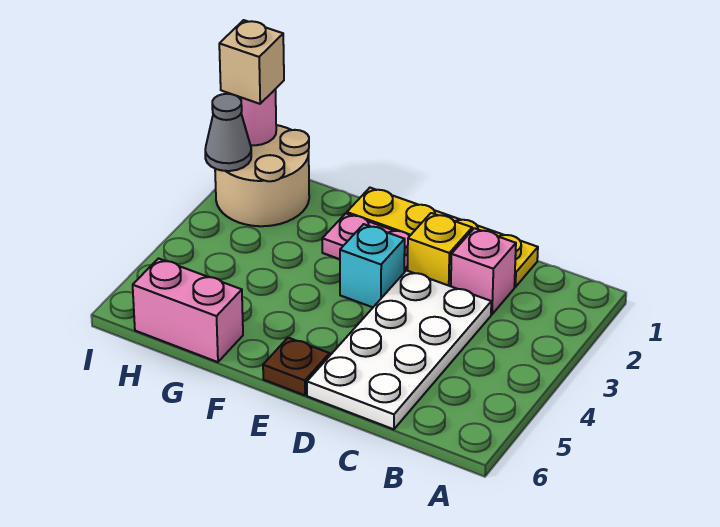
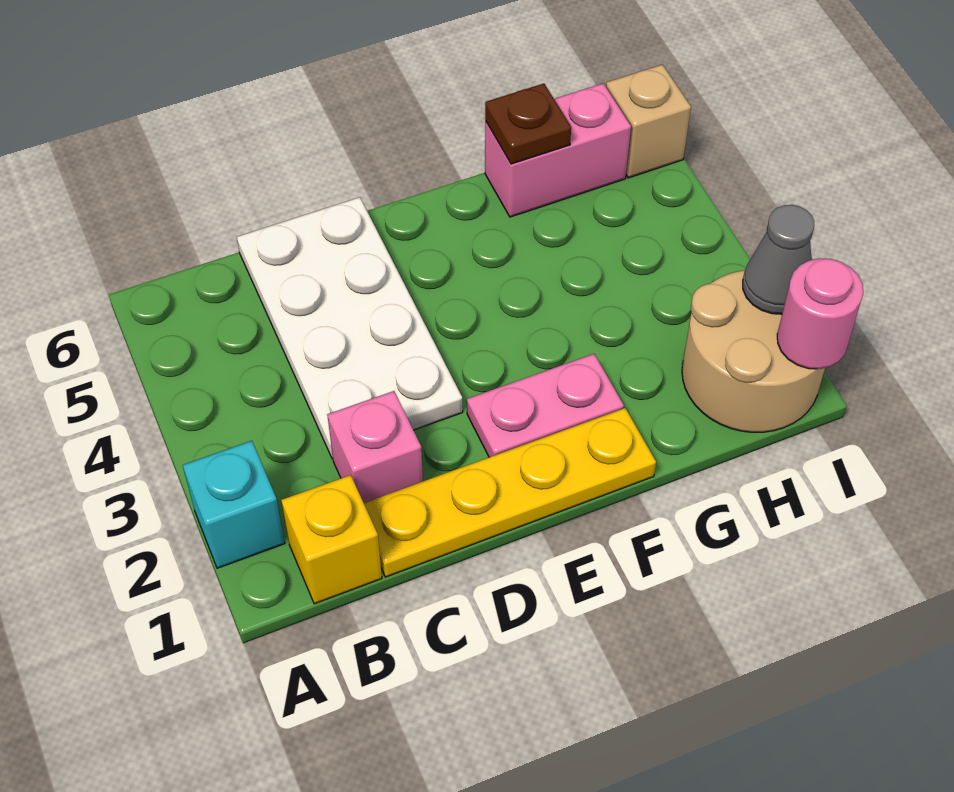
yellow 1x1 brick [408,213,472,286] -> yellow 1x1 brick moved to [281,475,382,604]
cyan 1x1 brick [340,224,405,307] -> cyan 1x1 brick moved to [183,441,285,568]
brown 1x1 plate [263,338,330,395] -> brown 1x1 plate moved to [485,83,571,164]
tan 1x1 brick [219,20,284,104] -> tan 1x1 brick moved to [606,65,691,178]

